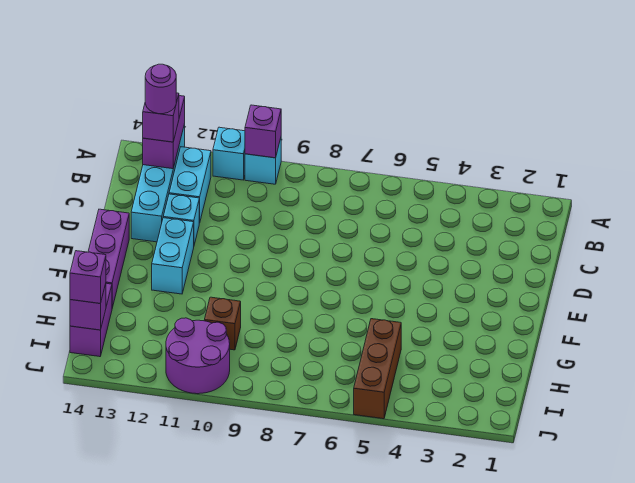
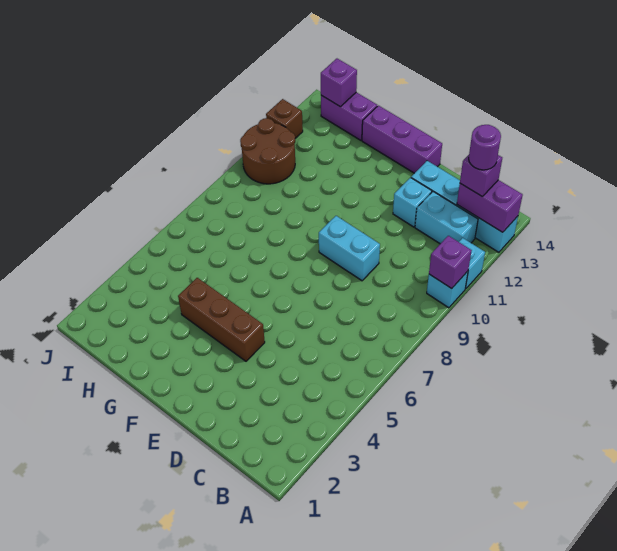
cyan 1x2 brick [152,218,194,294] -> cyan 1x2 brick moved to [319,216,380,281]
brown 1x3 brick [354,319,401,419] -> brown 1x3 brick moved to [178,278,265,361]
brown 1x1 brick [204,297,241,350] -> brown 1x1 brick moved to [266,99,303,138]
purple 2x2 round brick [166,318,230,394] -> brown 2x2 round brick [240,118,295,184]
purple 1x1 brick [70,251,106,304] -> none

